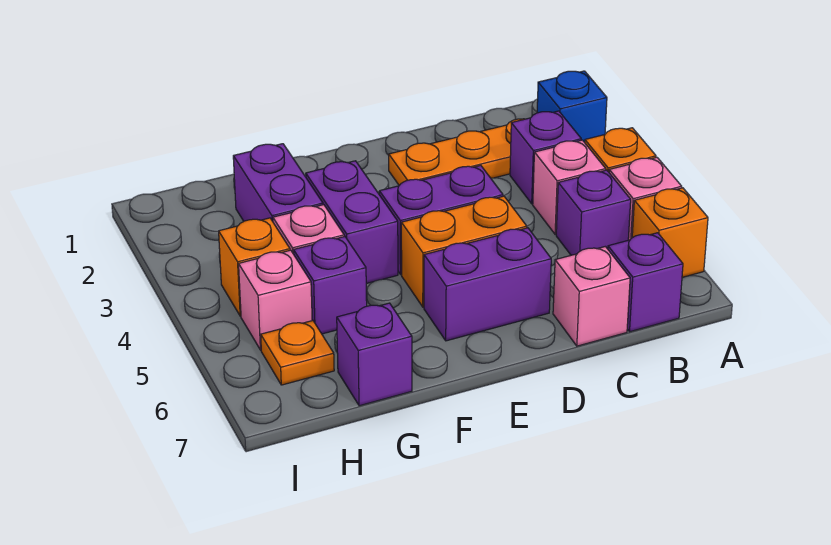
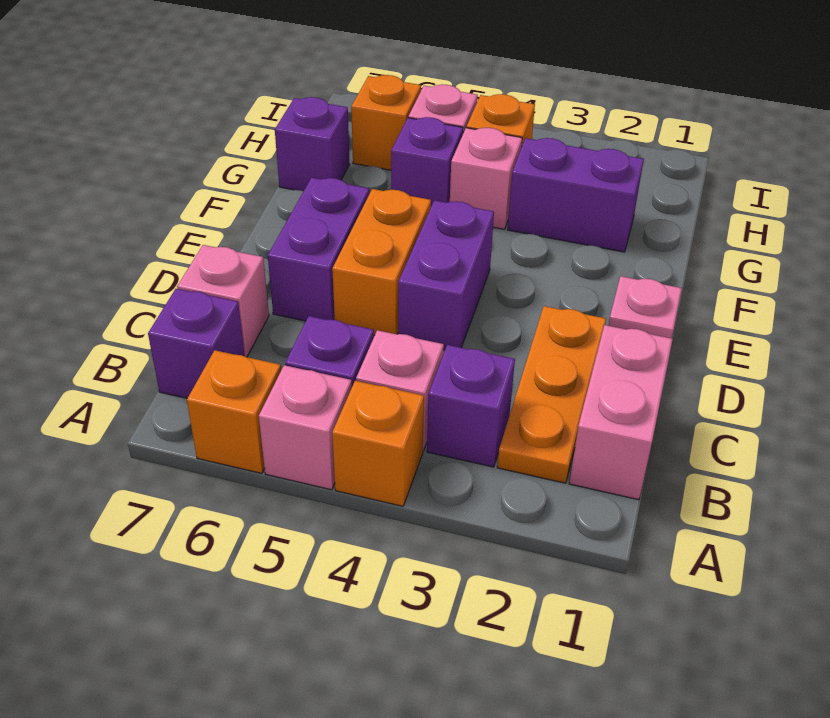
blue 1x1 brick [537,71,607,142] -> none
none -> pink 1x2 brick [569,325,673,500]
none -> pink 1x1 plate [608,276,682,338]
purple 1x2 brick [306,161,398,284] -> none
orange 1x1 plate [261,321,334,385] -> orange 1x1 brick [351,75,421,170]

